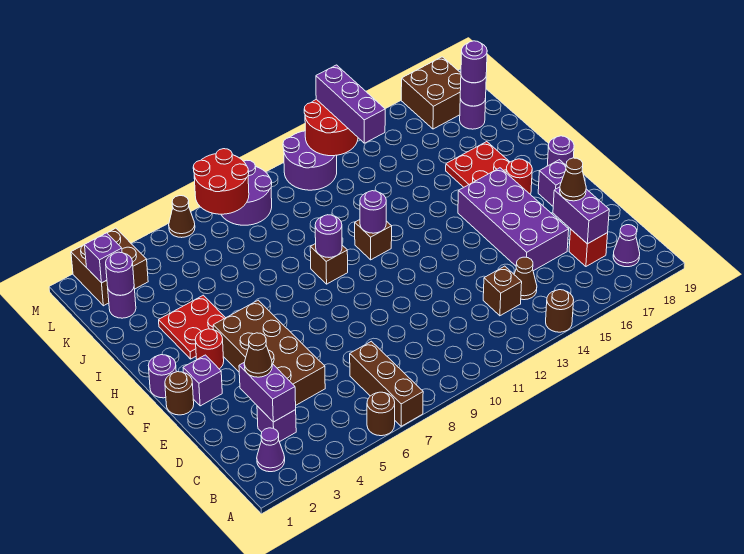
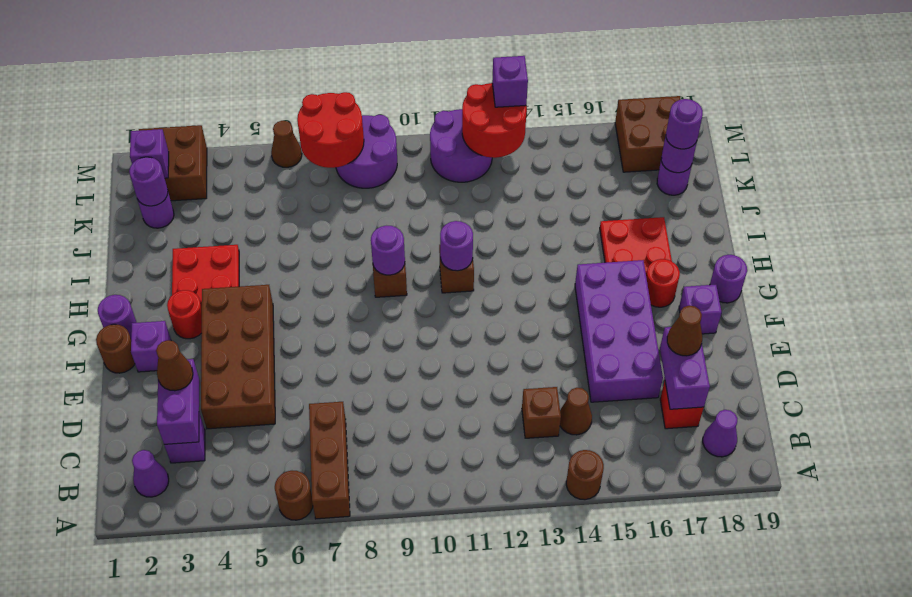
purple 1x3 brick [316,65,385,143] -> purple 1x1 brick [492,56,528,107]

